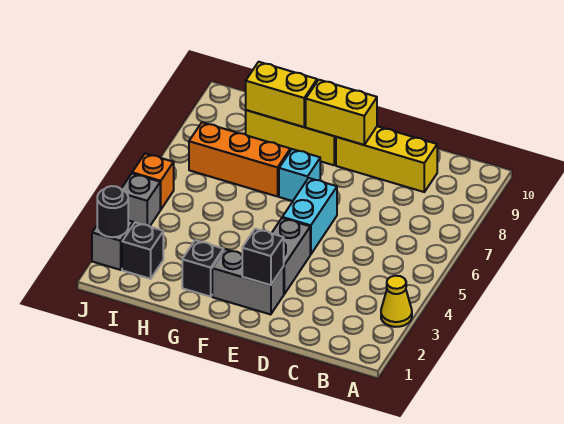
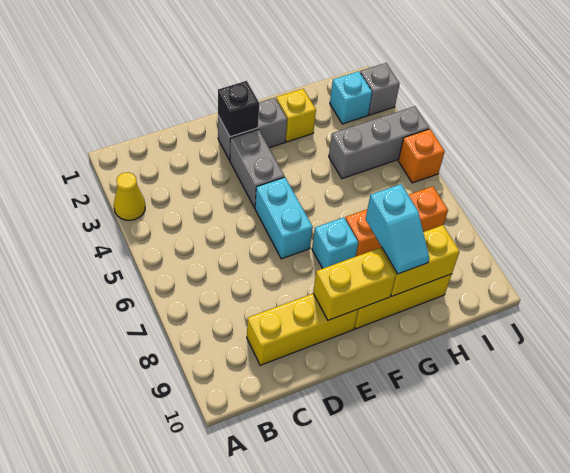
black 1x1 brick [182,240,224,297] -> yellow 1x1 brick [276,89,316,142]
none -> cyan 1x2 slope [366,184,429,274]
black 1x1 brick [122,222,163,279] -> cyan 1x1 brick [330,71,372,124]
black 1x1 round brick [97,186,128,237] -> none
grey 1x1 brick [121,174,160,226] -> grey 1x3 brick [329,106,429,179]

